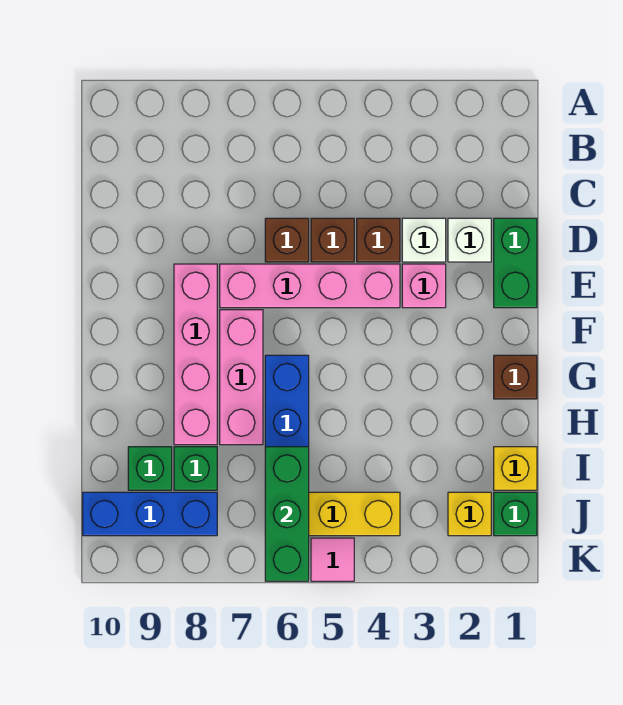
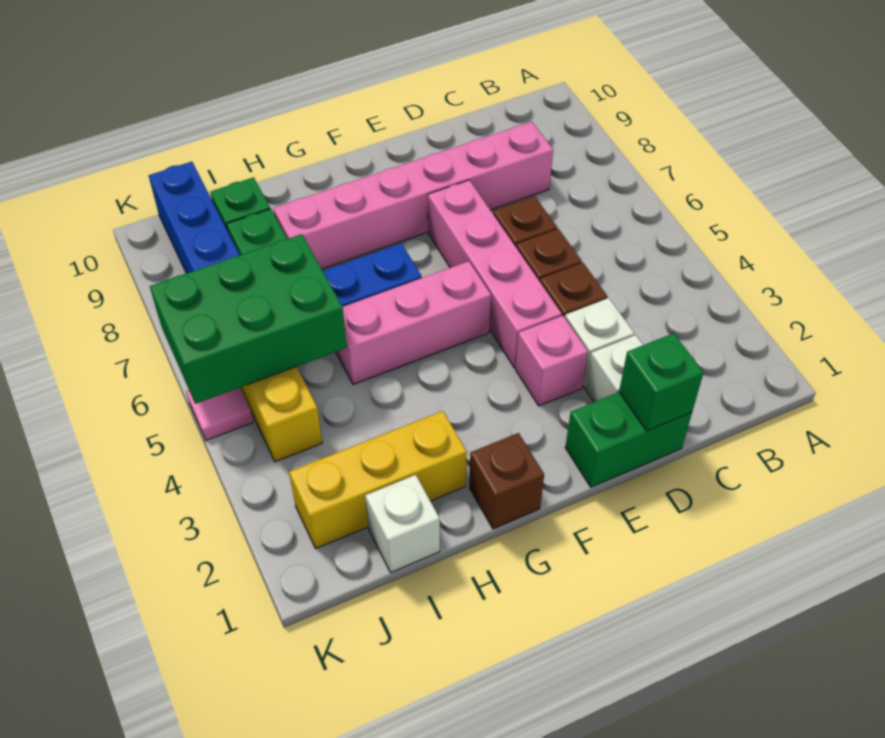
pink 1x4 brick [174,264,217,445] -> pink 1x6 brick [273,122,553,269]
pink 1x3 brick [220,310,263,445] -> pink 1x3 brick moved to [336,261,491,384]
yellow 1x1 brick [494,447,537,490] -> white 1x1 brick [365,475,440,573]
green 1x3 brick [265,447,309,581] -> green 2x3 brick [150,234,347,404]
green 1x1 brick [494,492,537,536] -> green 1x1 brick moved to [619,333,703,431]
yellow 1x1 brick [448,492,491,536] -> yellow 1x3 brick [289,411,467,549]

